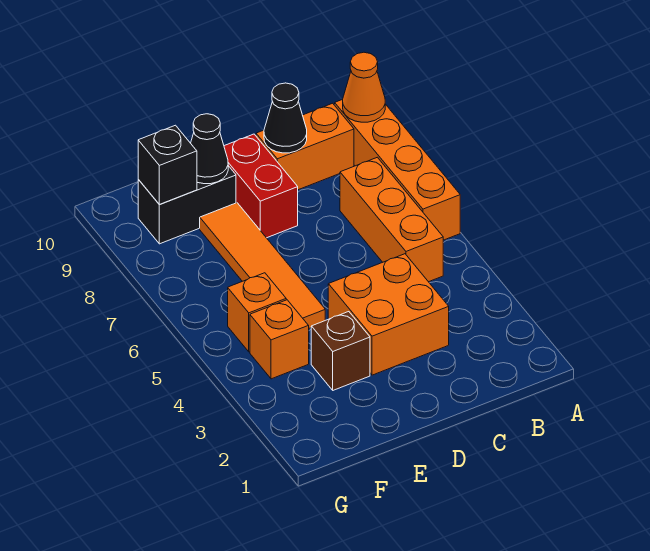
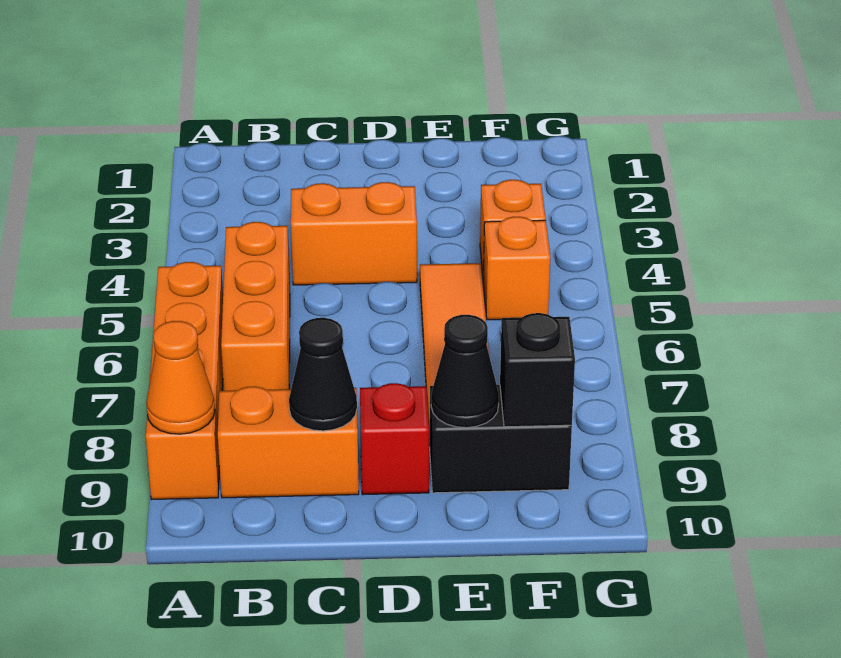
orange 2x2 brick [328,254,449,375] -> orange 1x2 brick [291,182,417,285]
red 1x2 brick [224,134,298,238] -> red 1x1 brick [360,383,429,495]
brown 1x1 brick [311,312,370,390] -> none

